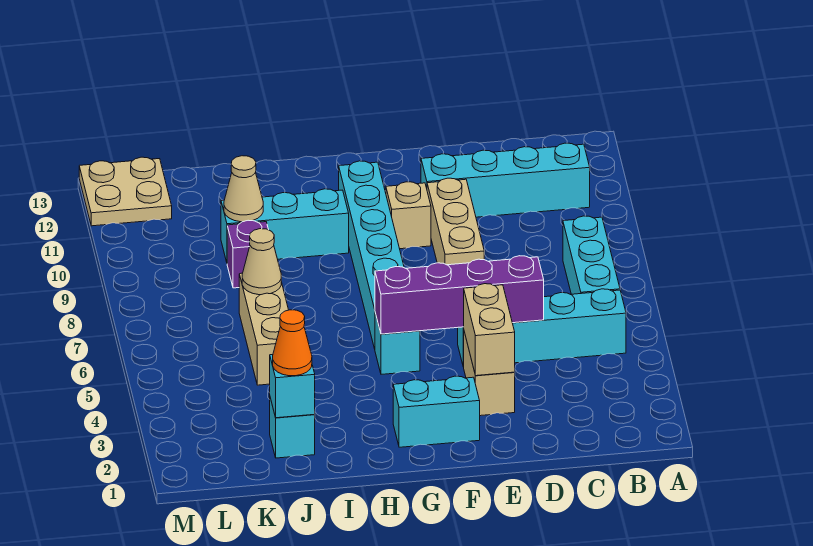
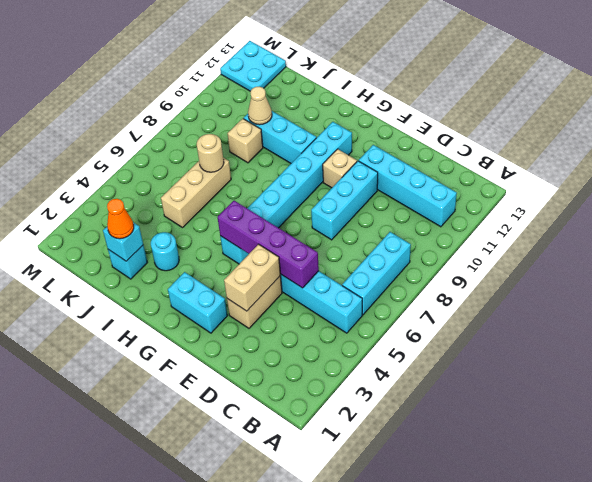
tan 1x3 brick [427,178,484,265] -> cyan 1x3 brick [311,161,378,240]
none -> cyan 1x1 round brick [151,232,179,271]
tan 1x1 cone [242,229,281,295] -> tan 1x1 round brick [197,134,224,172]
purple 1x1 brick [227,220,268,288] -> tan 1x1 brick [228,119,263,163]
tan 2x2 plate [79,157,172,226] -> cyan 2x2 plate [220,41,286,91]

